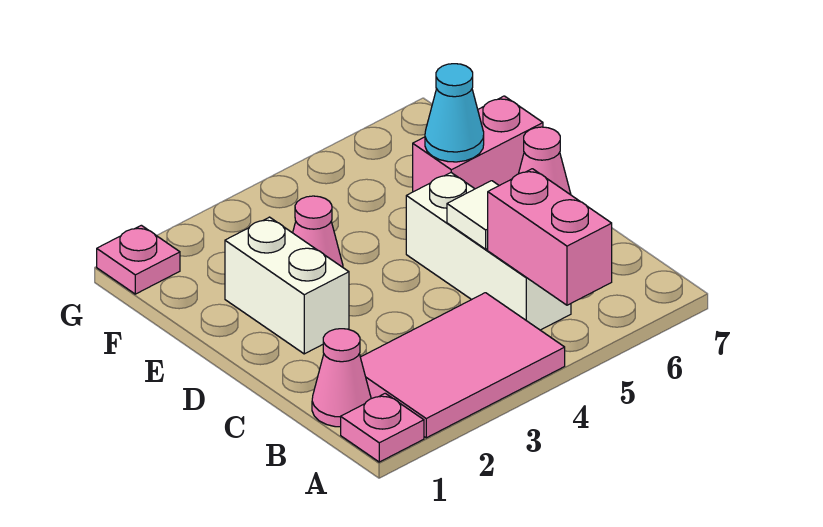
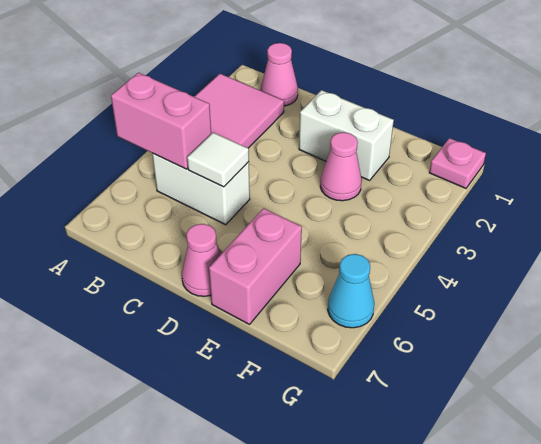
pink 1x1 plate [341,393,424,462] -> none
white 1x3 brick [406,173,571,330] -> white 1x2 brick [152,153,250,225]
cyan 1x1 cone [425,64,484,162] -> cyan 1x1 cone moved to [328,254,374,328]

